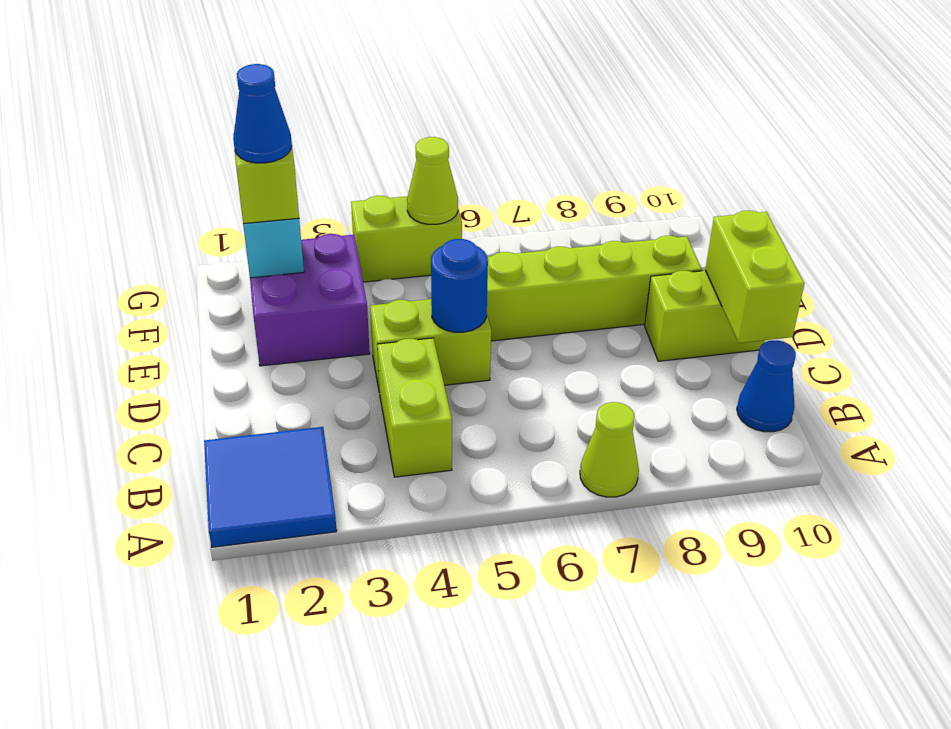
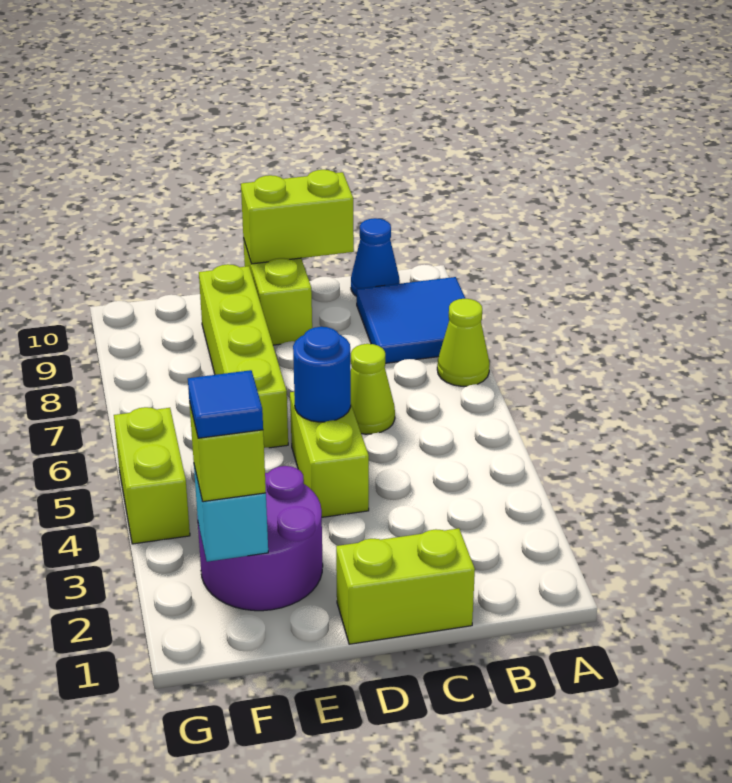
blue 2x2 tile [204,427,337,547] -> blue 2x2 tile moved to [357,277,466,363]
lime 1x2 brick [377,338,452,477] -> lime 1x2 brick moved to [336,528,475,644]
purple 2x2 brick [250,234,370,366] -> purple 2x2 round brick [197,466,323,611]
blue 1x1 cone [233,64,292,163] -> blue 1x1 tile [188,370,263,438]
lime 1x1 cone [407,137,458,224] -> lime 1x1 cone moved to [351,344,395,434]

